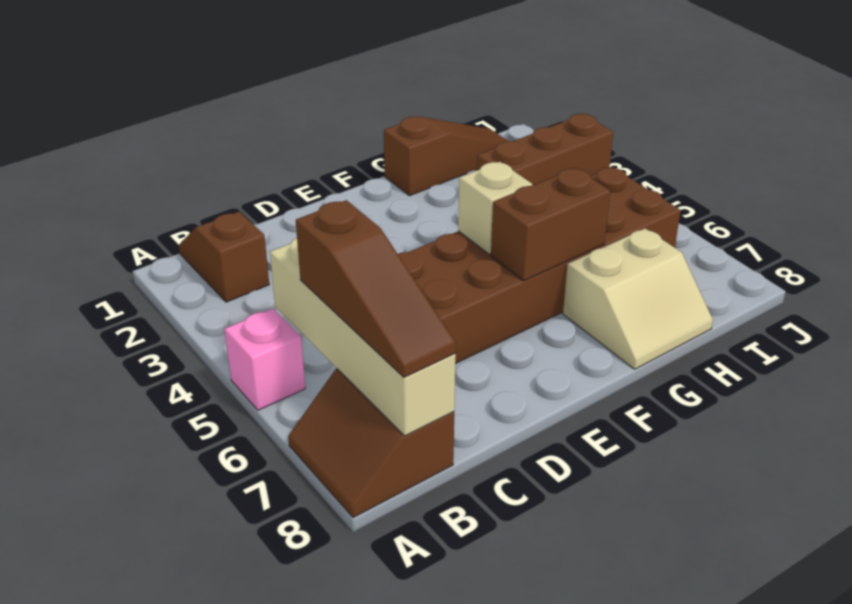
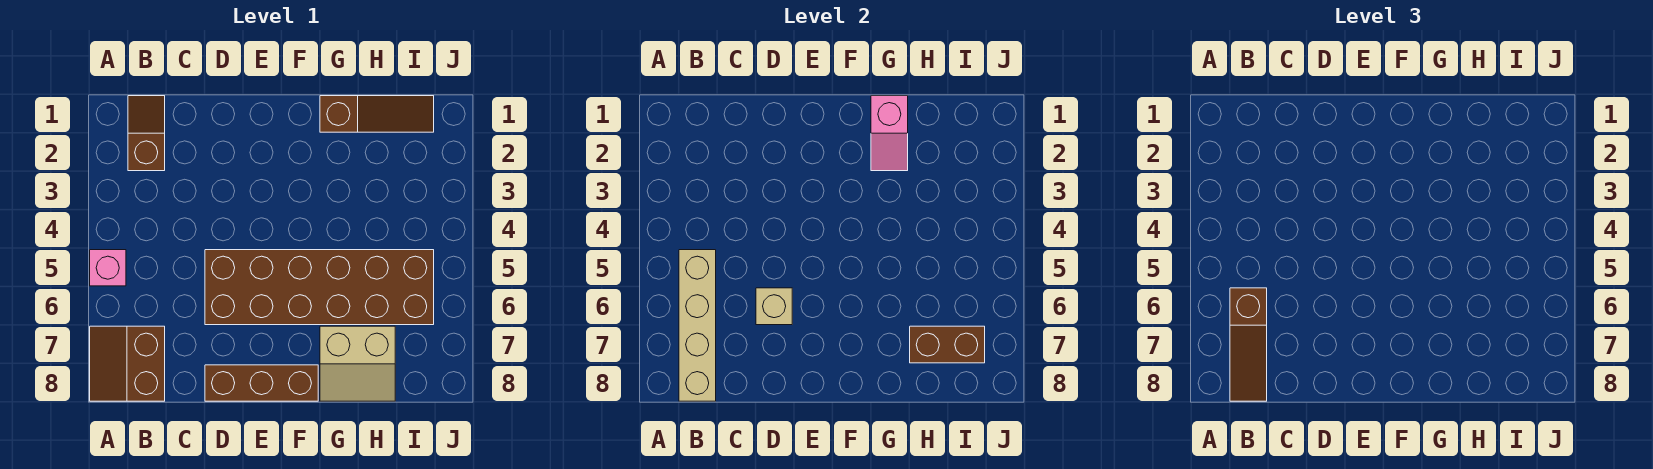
tan 1x1 brick [458,162,532,254] -> tan 1x1 brick moved to [756,288,792,325]
brown 1x2 brick [491,168,610,281] -> brown 1x2 brick moved to [910,326,985,363]
none -> pink 1x2 slope [871,96,908,171]
brown 1x3 brick [477,114,613,185] -> brown 1x3 brick moved to [205,365,318,401]

